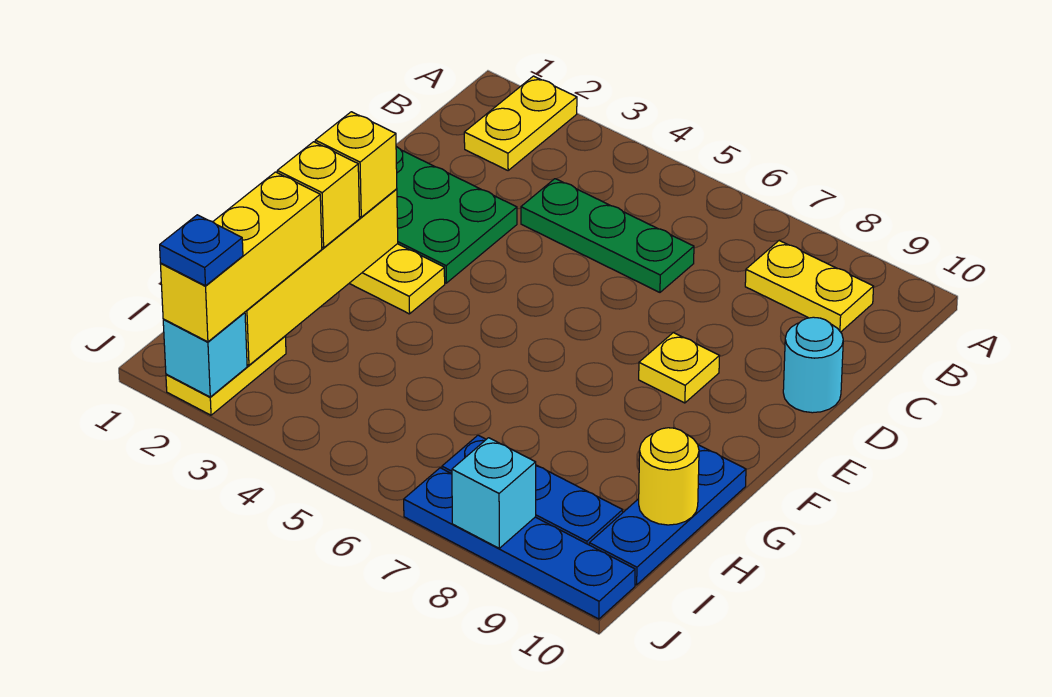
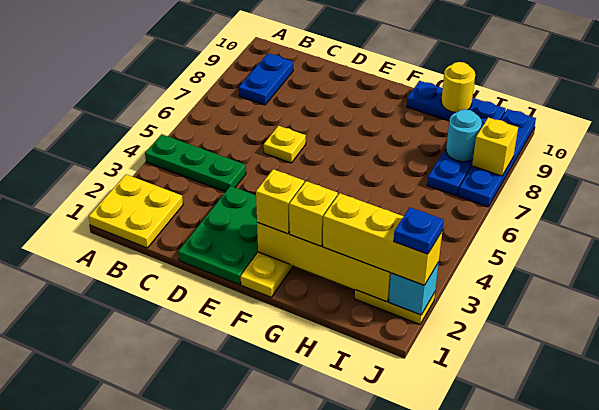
yellow 1x2 plate [464,76,577,170] -> yellow 2x2 plate [89,174,183,248]
yellow 1x2 plate [745,240,874,332] -> blue 1x2 plate [239,53,293,105]
green 1x3 plate [521,179,694,292] -> green 1x3 plate turned to [145,134,246,192]
cyan 1x1 round brick [783,317,843,413] -> cyan 1x1 round brick moved to [446,109,482,162]
yellow 1x1 plate [639,333,719,403] -> yellow 1x1 plate moved to [264,126,306,163]
cyan 1x1 brick [452,438,536,548] -> yellow 1x1 brick [472,117,518,176]

